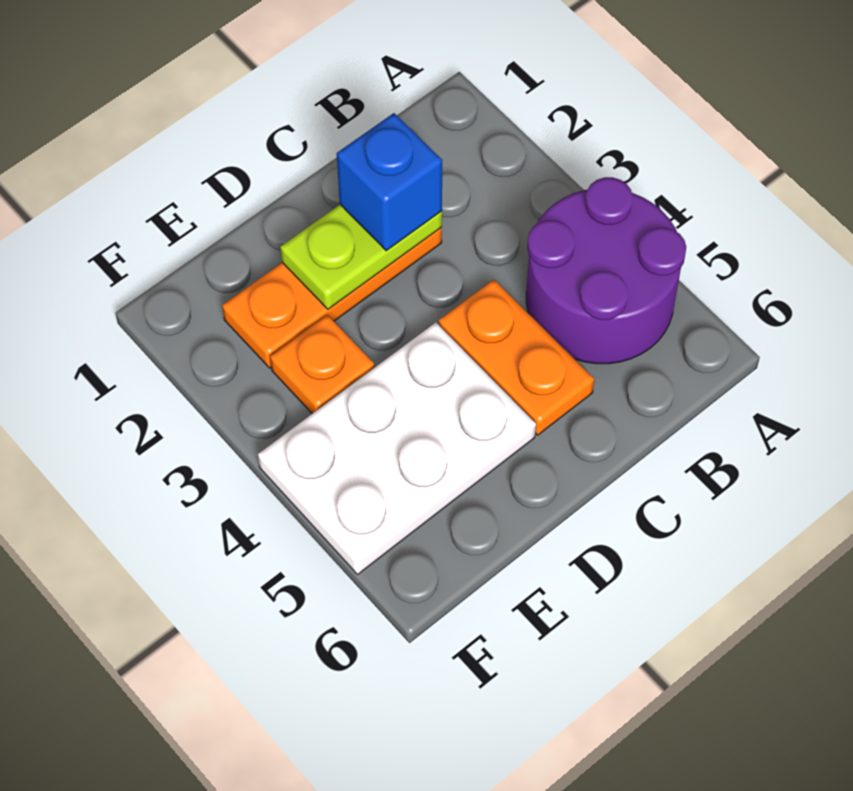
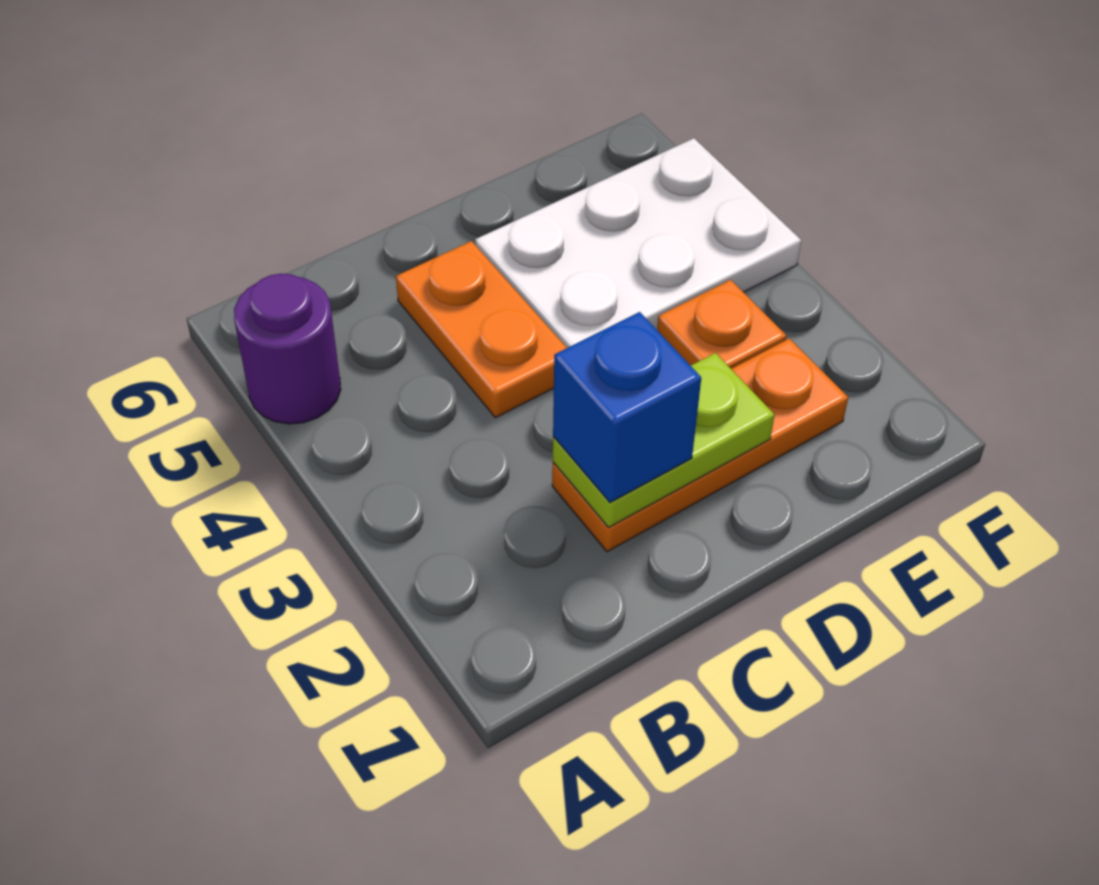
purple 2x2 round brick [526,177,686,364] -> purple 1x1 round brick [234,274,341,424]

